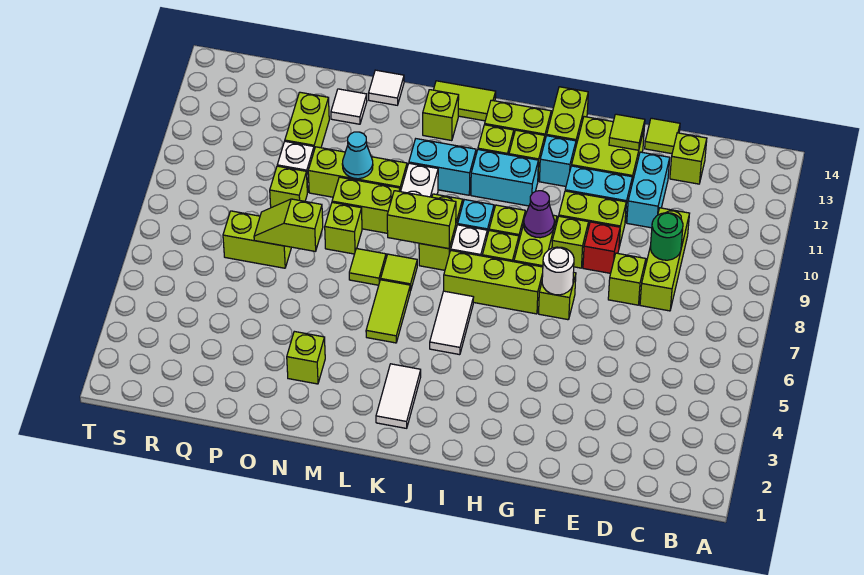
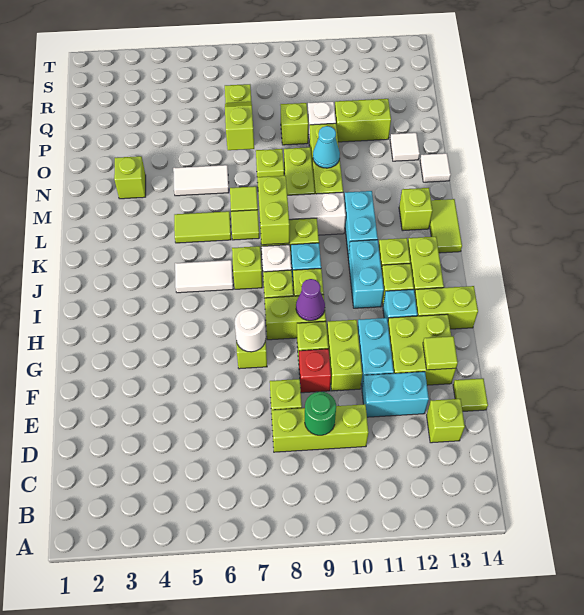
lime 1x3 brick [444,250,543,314] -> lime 1x1 brick [232,246,262,289]
white 1x2 tile [376,364,421,428] -> white 1x2 tile moved to [173,165,229,196]

